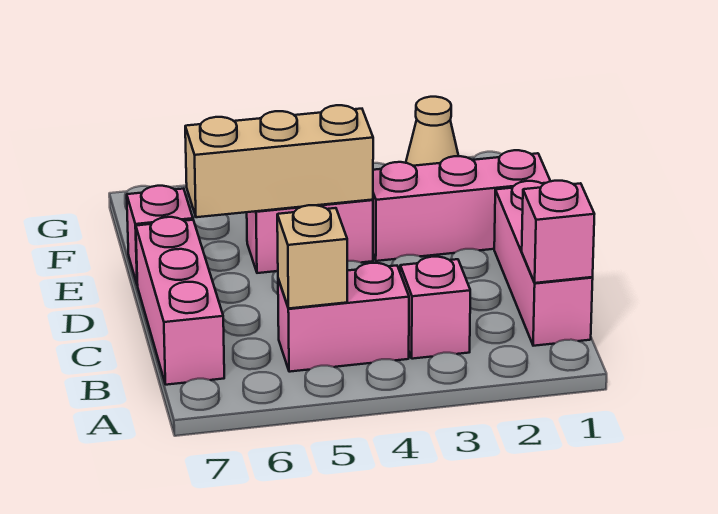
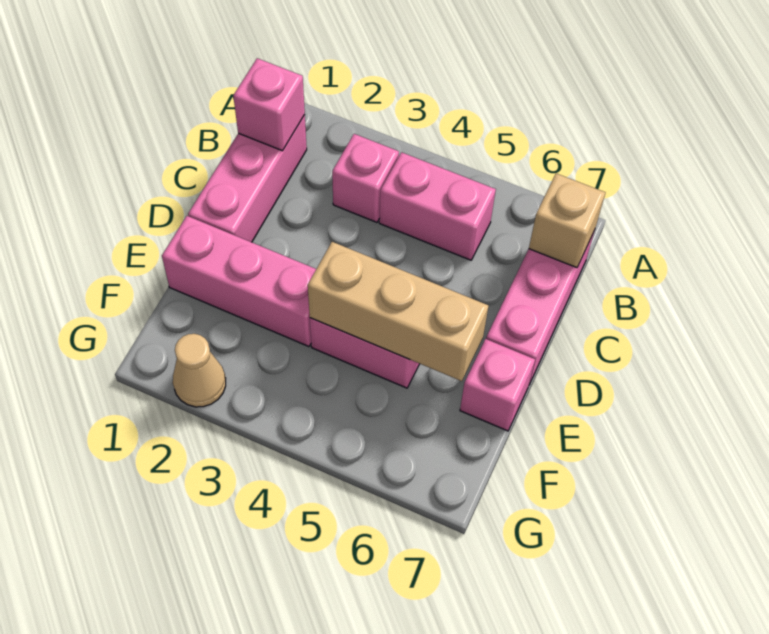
tan 1x1 brick [277,205,347,309] -> tan 1x1 brick moved to [529,173,605,268]

